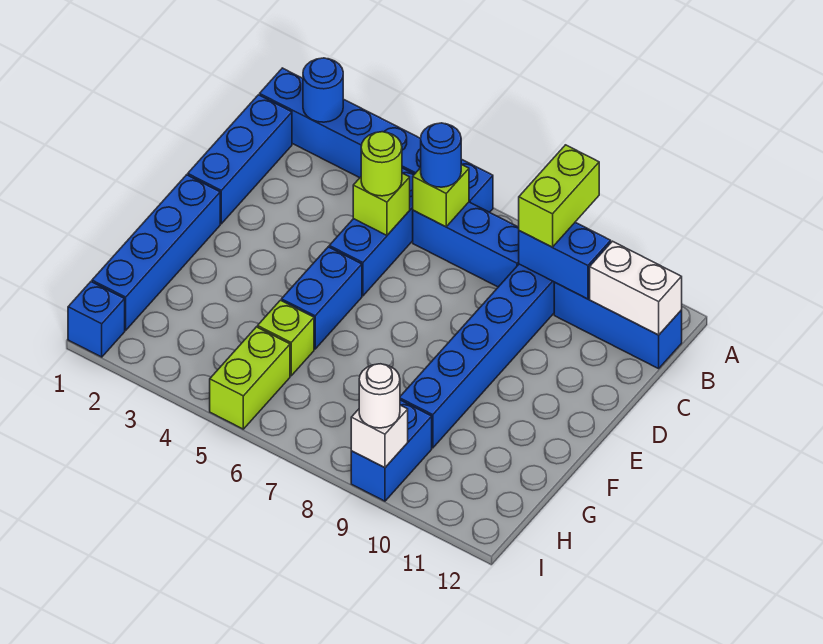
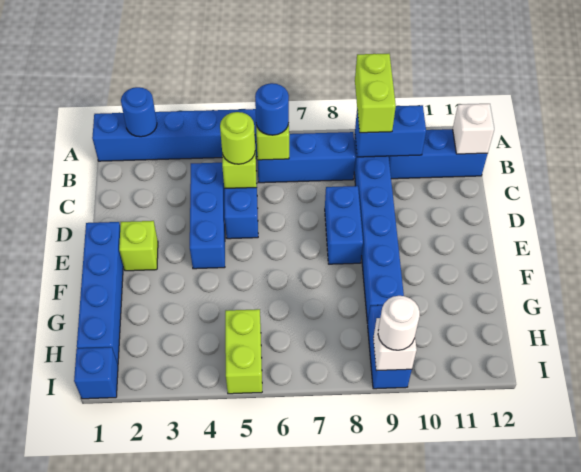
blue 1x3 brick [188,95,292,224] -> blue 1x3 brick moved to [190,163,225,269]
white 1x2 brick [590,241,682,335] -> white 1x1 brick [453,104,494,154]
blue 1x2 brick [282,247,362,349] -> blue 1x2 brick moved to [325,186,363,264]
lime 1x1 brick [258,300,314,376] -> lime 1x1 brick moved to [119,221,158,271]

